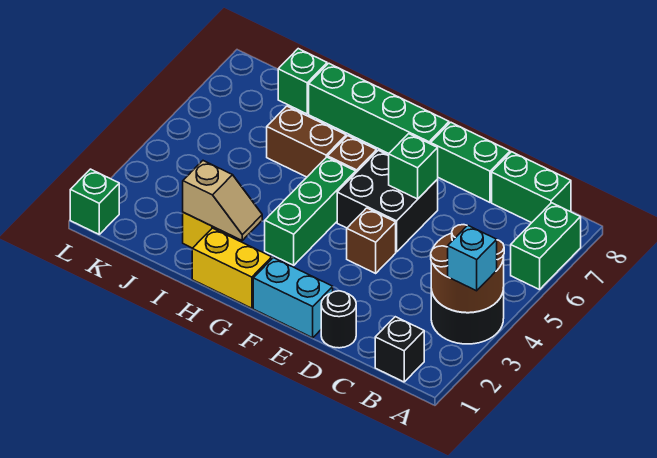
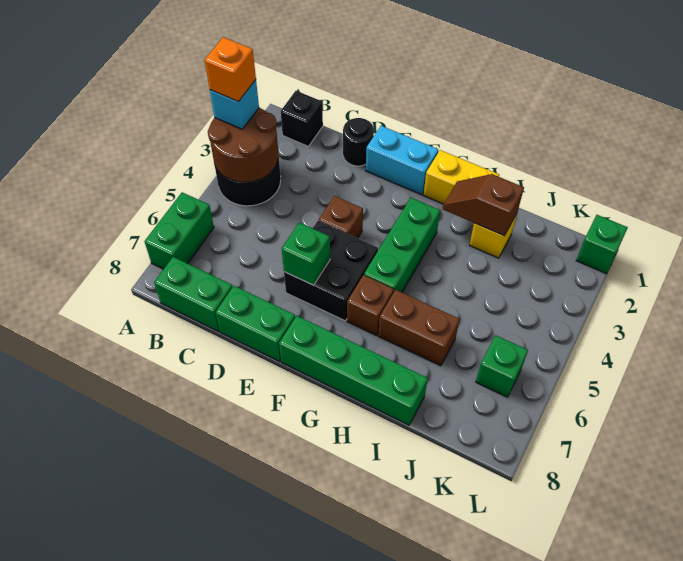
none -> orange 1x1 brick [205,37,256,102]
tan 1x2 slope [183,161,262,240] -> brown 1x2 slope [443,174,524,236]
green 1x1 brick [278,49,327,114] -> green 1x1 brick moved to [476,335,528,397]

